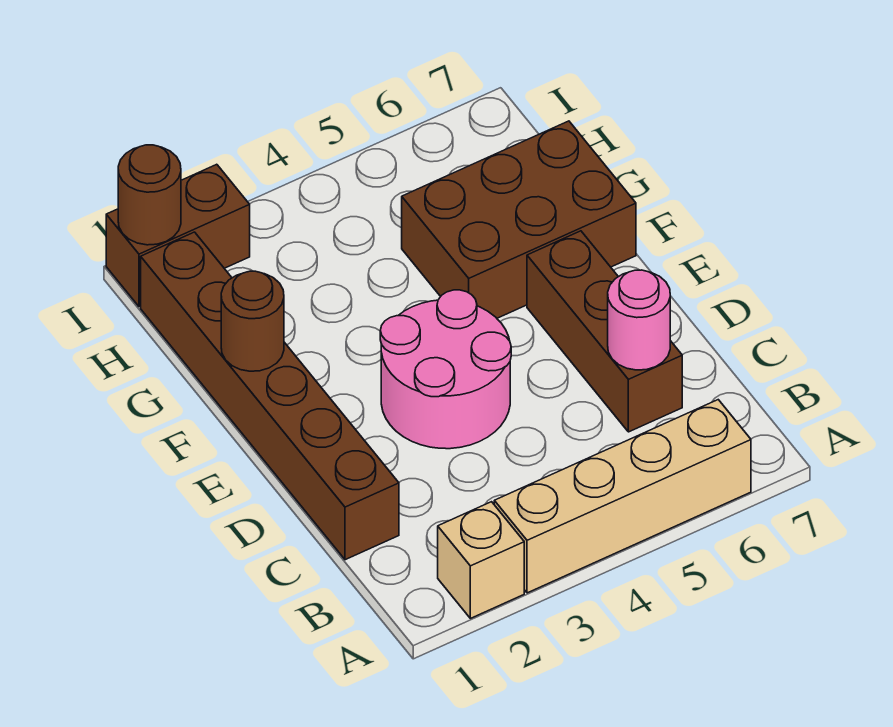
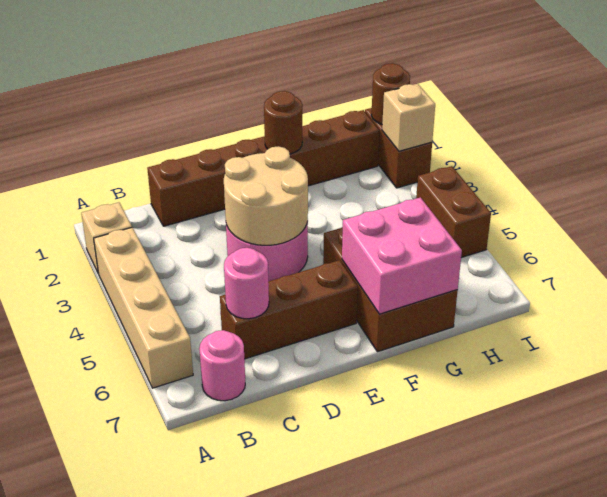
none -> pink 1x1 round brick [199,330,245,401]
none -> tan 2x2 round brick [224,146,308,245]
none -> pink 2x2 brick [342,197,462,314]
none -> tan 1x1 brick [382,84,435,151]
none -> brown 1x2 brick [416,166,491,258]

